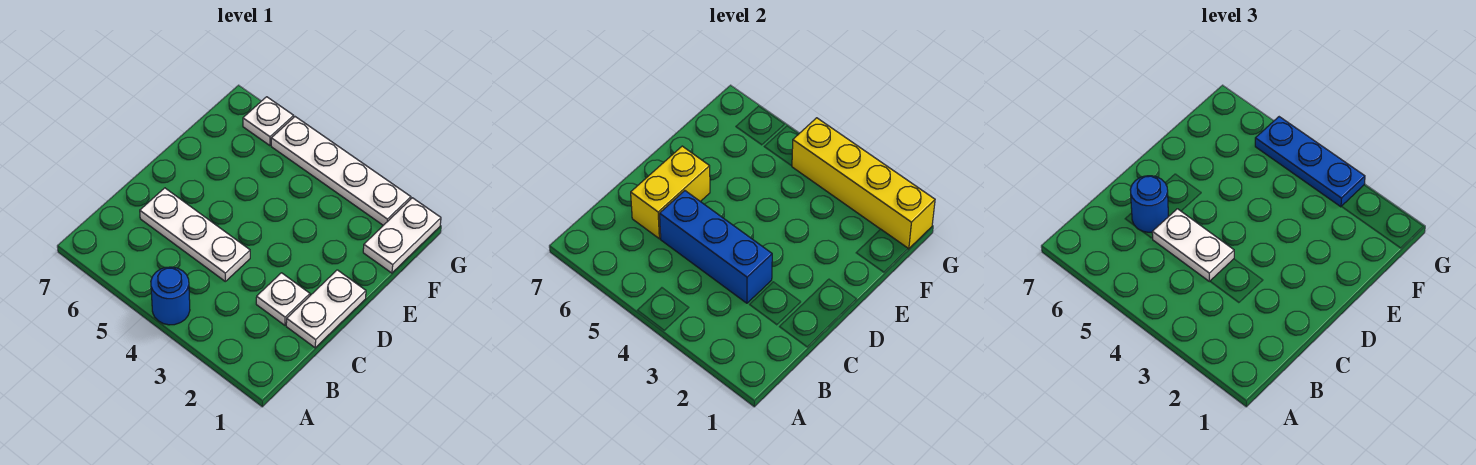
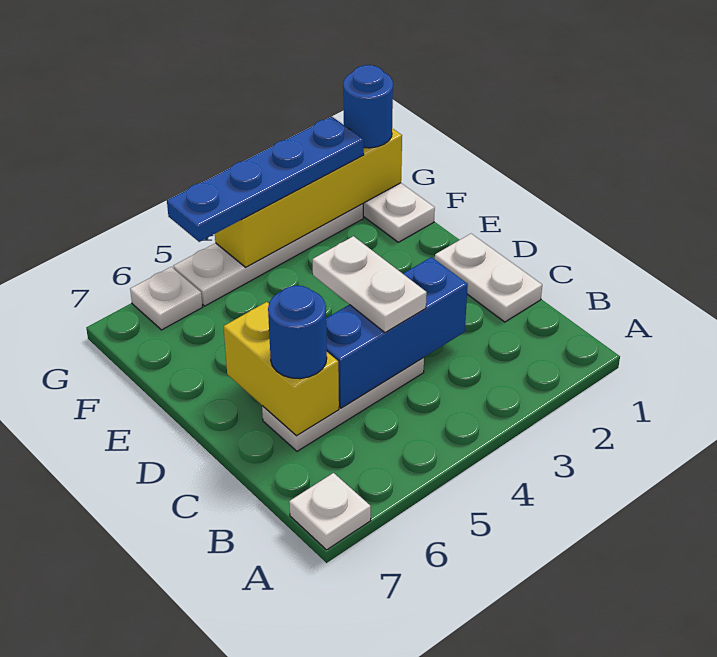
blue 1x1 round brick [151,267,190,325] -> blue 1x1 round brick moved to [343,65,393,148]
white 1x1 plate [256,273,310,325] -> white 1x1 plate moved to [289,473,371,550]
white 1x2 plate [1152,209,1234,281] -> white 1x2 plate turned to [312,236,427,333]
blue 1x3 plate [1255,117,1365,207] -> blue 1x4 plate [167,117,364,242]

